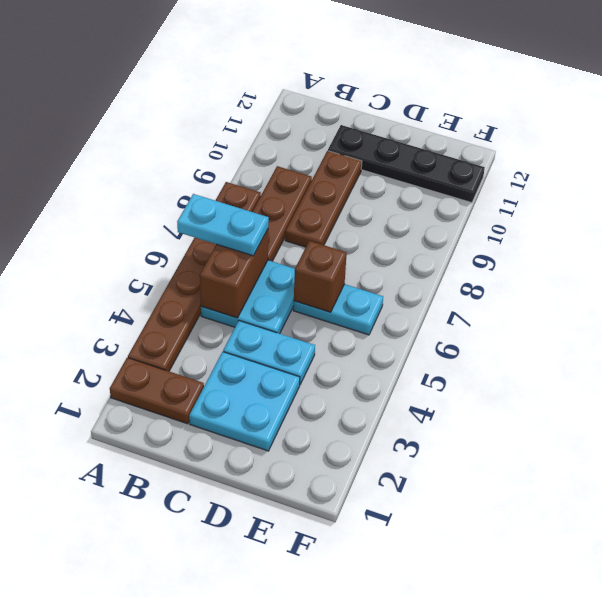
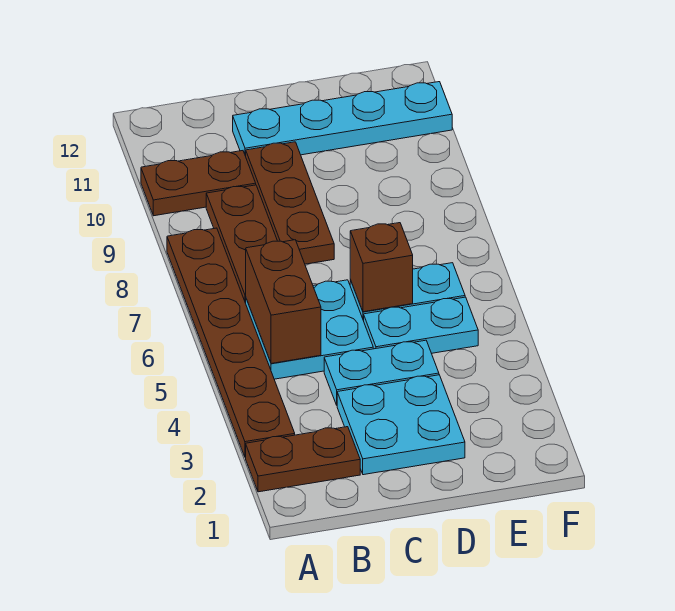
cyan 1x2 plate [177,194,269,256] -> cyan 1x2 plate moved to [364,297,478,353]
none -> brown 1x2 plate [141,151,256,216]
black 1x4 plate [328,125,485,203] -> cyan 1x4 plate [233,82,452,156]

